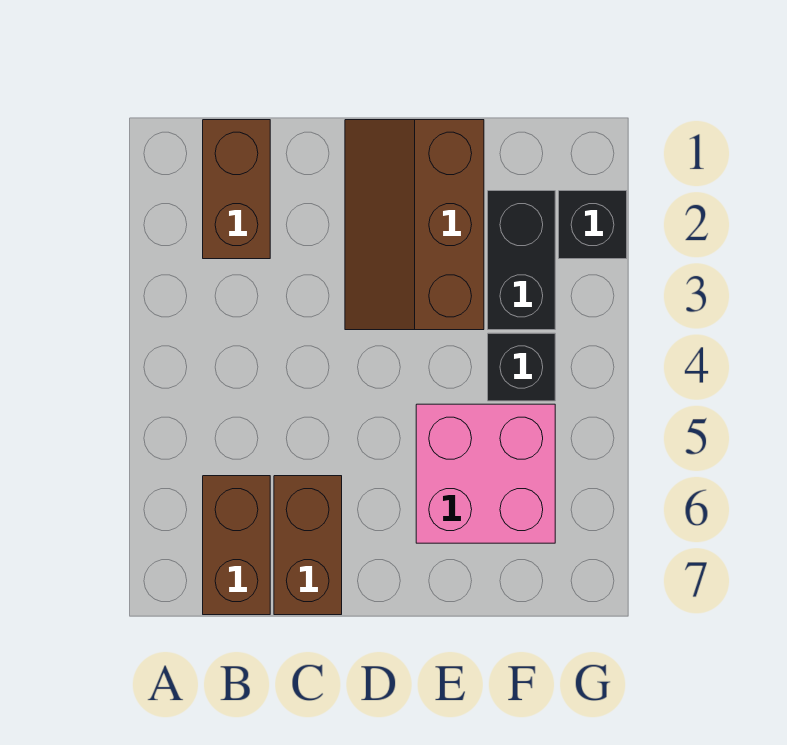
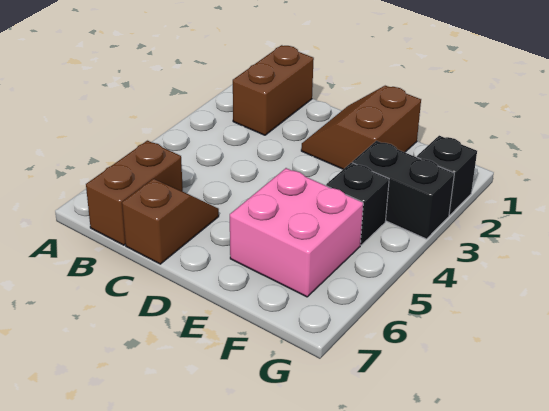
brown 1x2 brick [274,476,342,615] -> brown 1x2 slope [122,179,219,264]
brown 2x3 slope [345,120,484,330] -> brown 2x2 slope [301,86,421,169]
black 1x2 brick [488,191,555,330] -> black 1x2 brick turned to [352,141,454,239]

